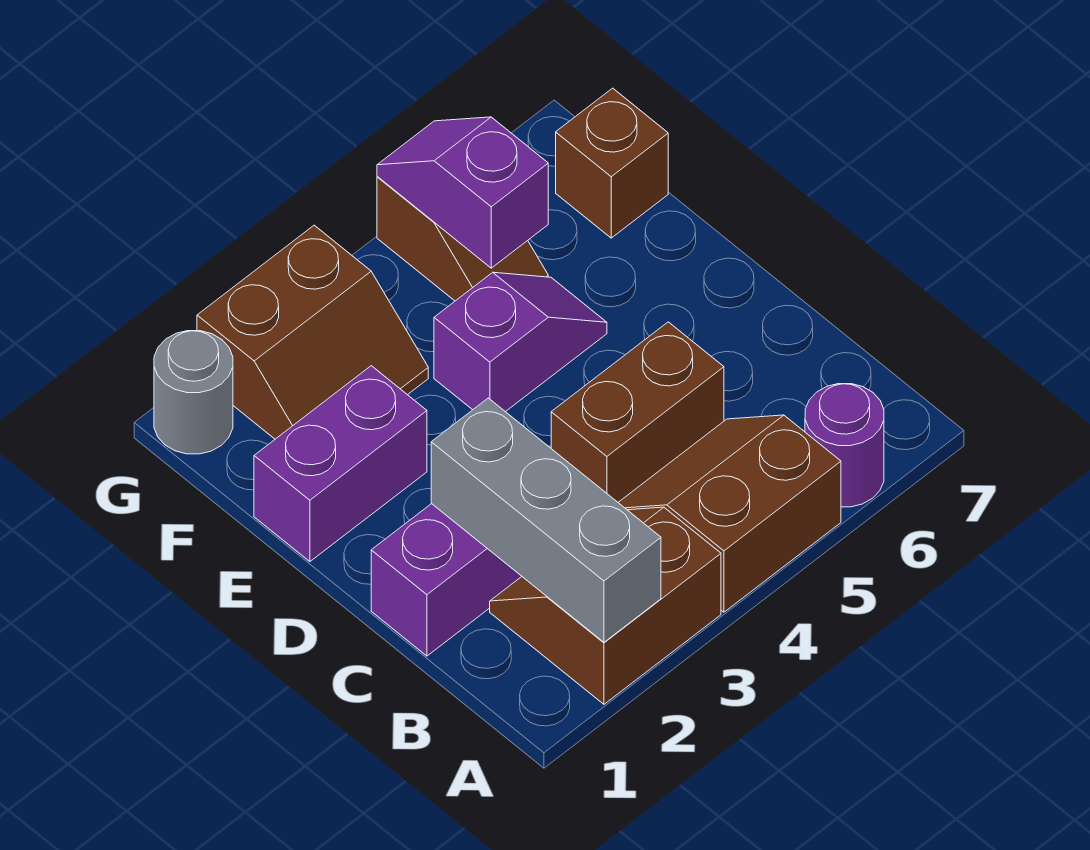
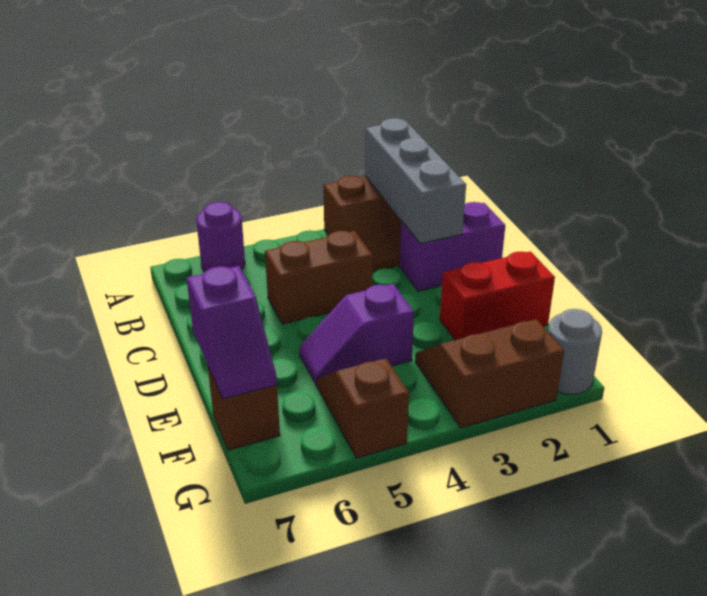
brown 2x2 slope [618,415,841,612] -> none
purple 1x2 brick [254,366,427,562] -> red 1x2 brick [440,251,555,340]
purple 1x2 slope [377,117,548,268] -> purple 1x2 slope moved to [187,266,277,399]

